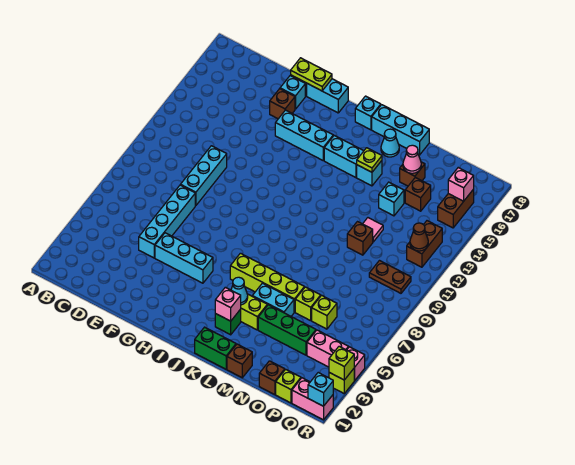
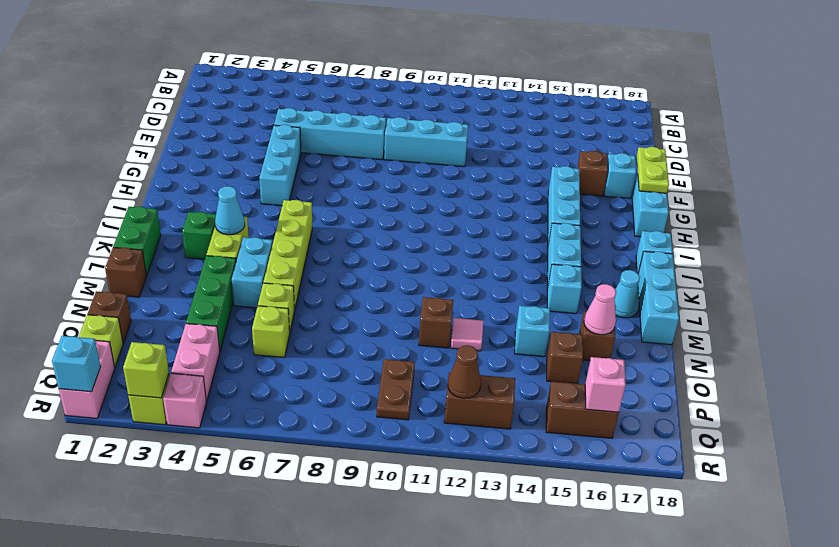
pink 1x1 brick [215,287,241,321] -> none
lime 1x1 plate [357,148,382,172] -> none

